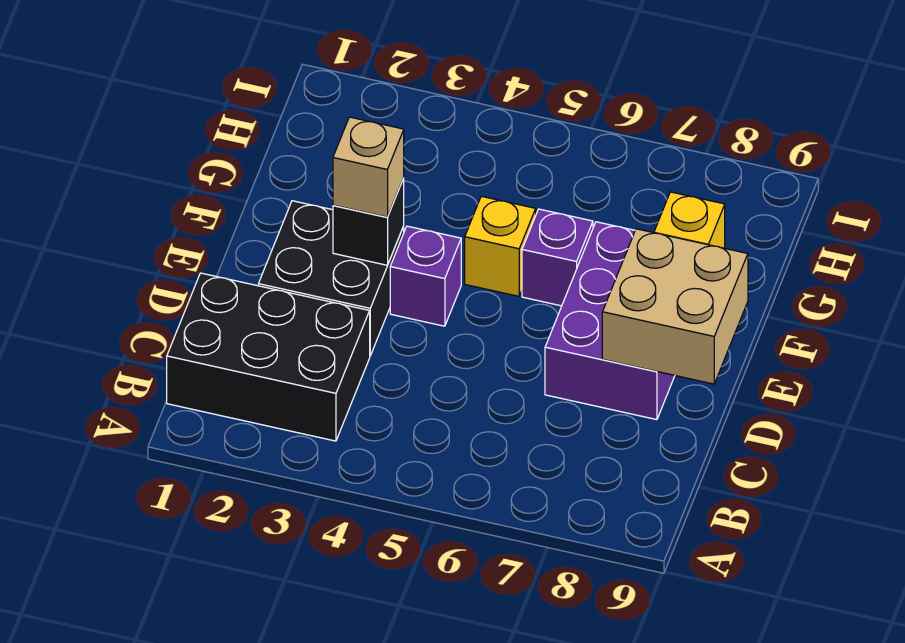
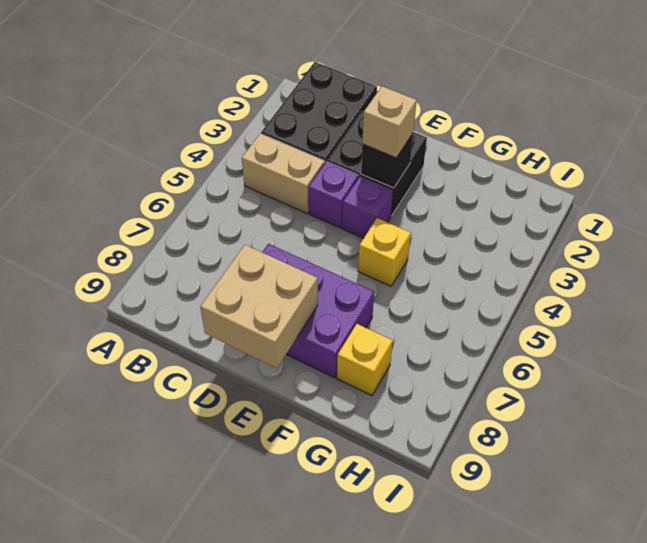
none -> tan 1x2 brick [242,134,325,213]
purple 1x1 brick [522,209,593,306] -> purple 1x1 brick moved to [308,161,358,228]

